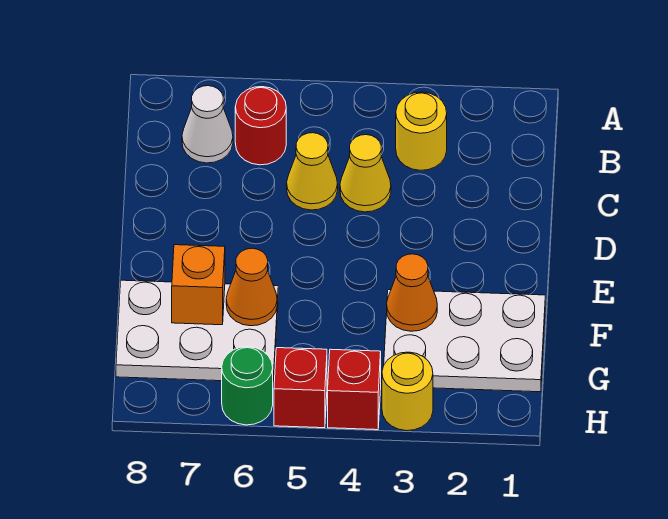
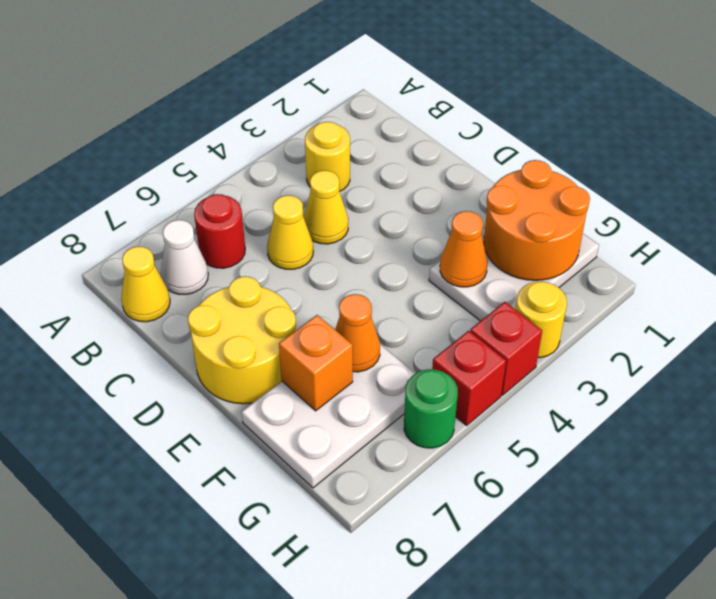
none -> yellow 1x1 cone [121,246,170,322]
none -> yellow 2x2 round brick [188,276,296,404]
none -> orange 2x2 round brick [484,160,590,280]

